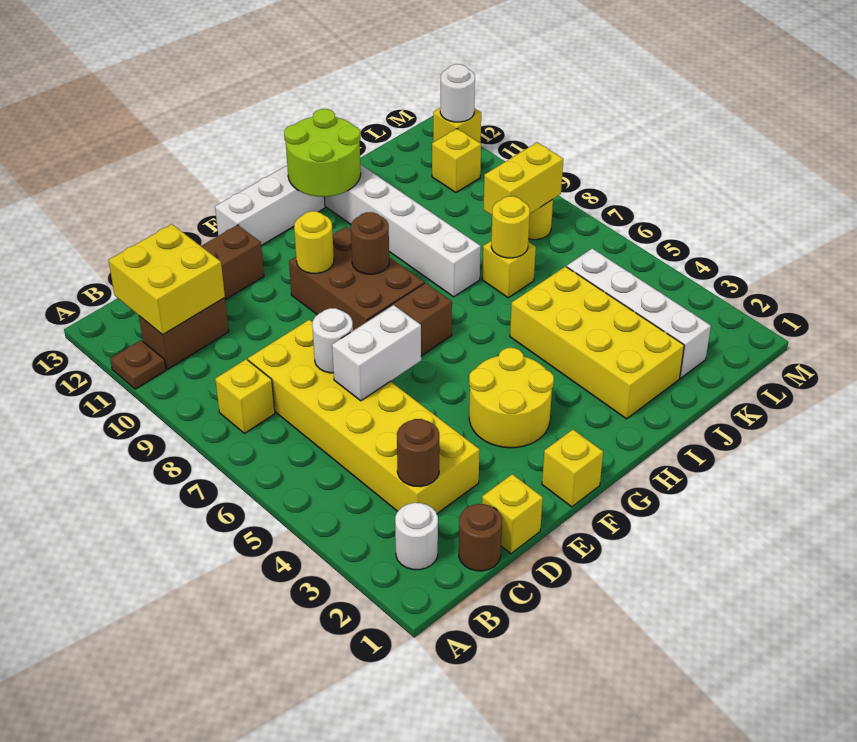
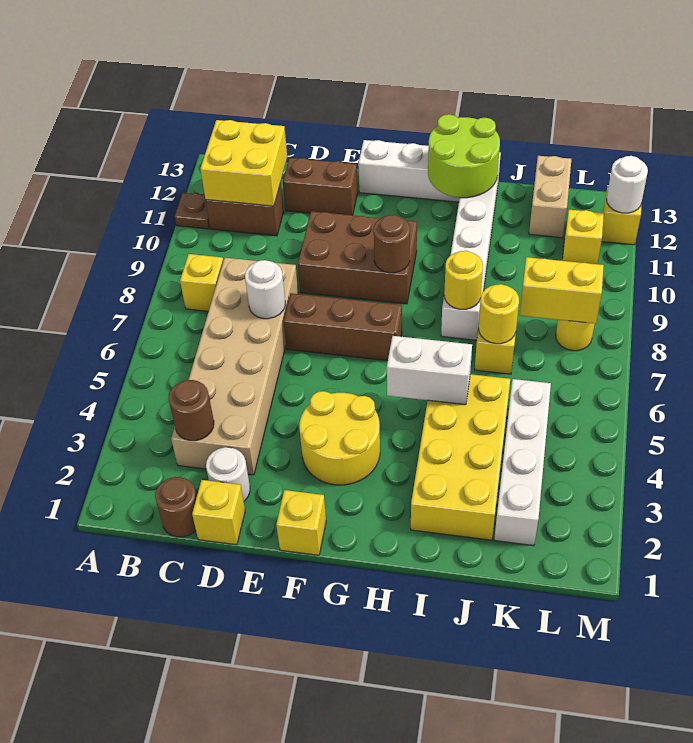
white 1x1 round brick [395,503,438,570] -> white 1x1 round brick moved to [206,447,250,501]
yellow 2x6 brick [248,320,480,513] -> tan 2x6 brick [171,258,298,475]
white 1x2 brick [332,305,421,401] -> white 1x2 brick moved to [387,336,472,405]
brown 2x3 brick [289,227,424,329] -> brown 2x3 brick turned to [298,211,417,304]
yellow 1x1 round brick [294,211,334,273] -> yellow 1x1 round brick moved to [444,251,483,309]
none -> tan 1x2 brick [529,156,571,238]

